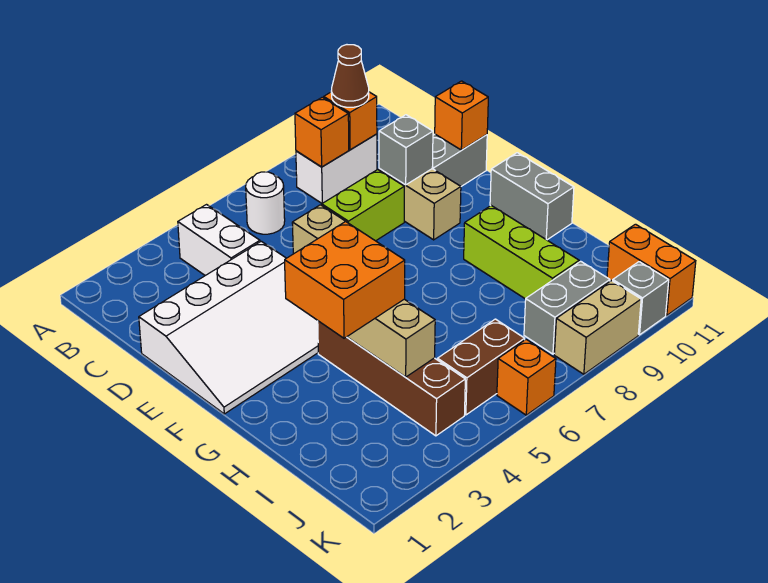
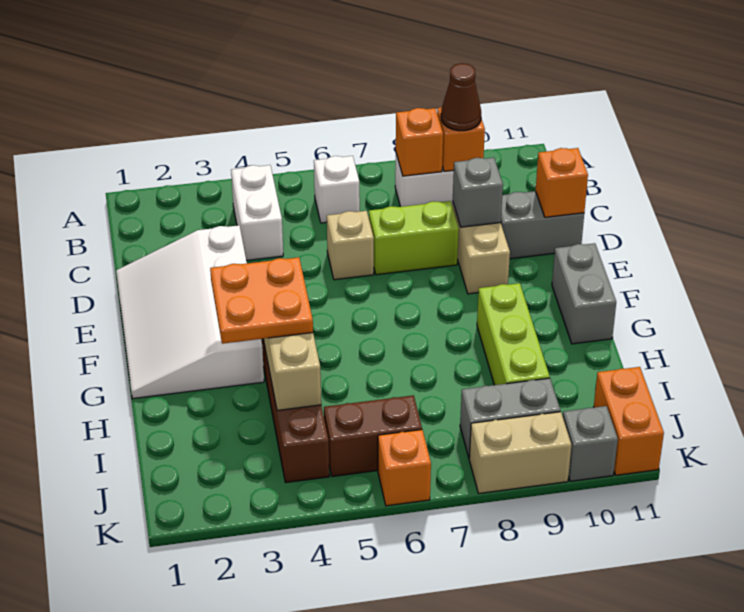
white 1x1 round brick [246,172,285,234] -> white 1x1 brick [314,156,360,223]
white 3x4 slope [139,241,318,414] -> white 3x4 slope turned to [116,225,264,399]
orange 2x2 brick [285,221,405,338] -> orange 2x2 plate [210,257,313,344]

